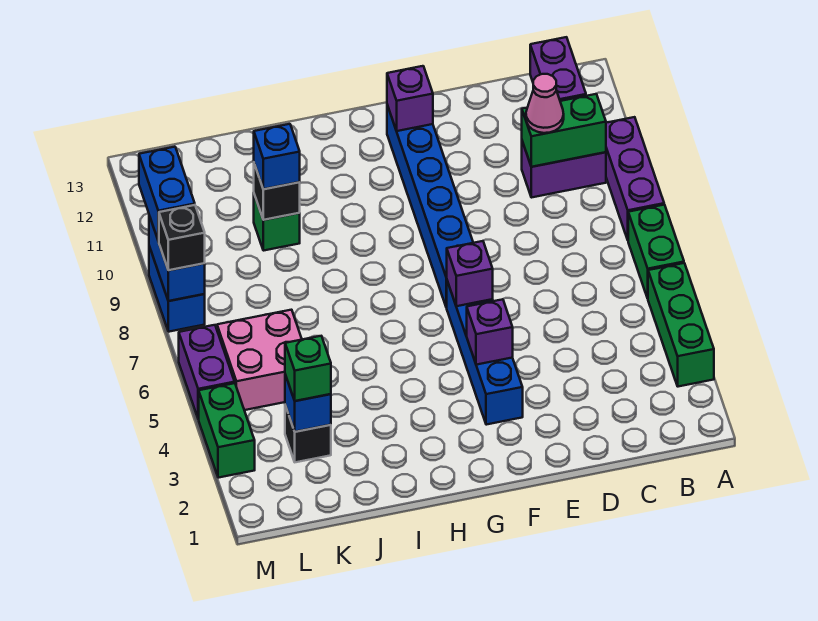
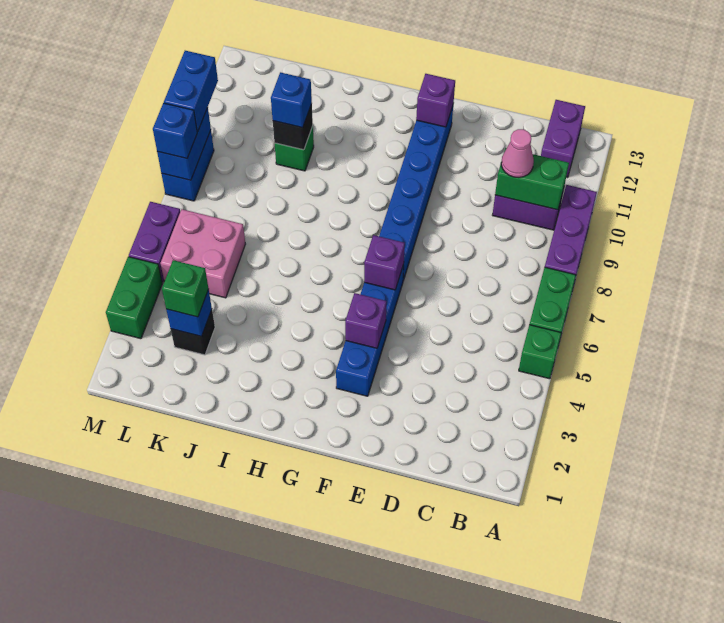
green 1x3 brick [648,263,714,387] -> green 1x1 brick [519,325,561,379]
black 1x1 brick [159,205,205,270] -> blue 1x1 brick [153,103,197,158]

